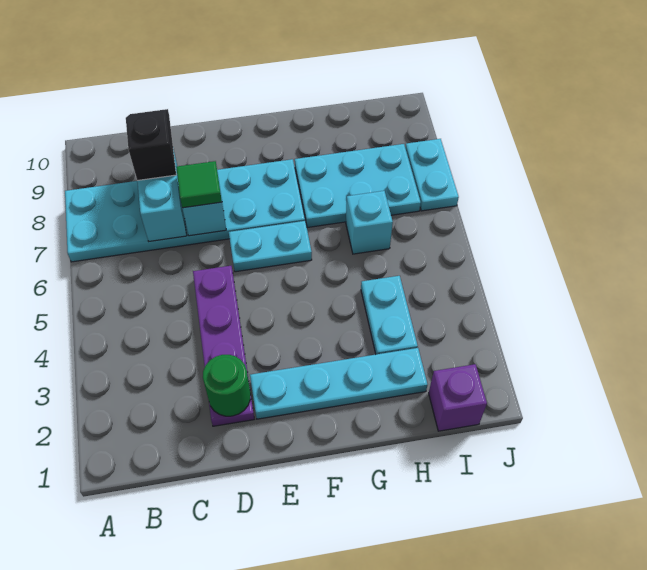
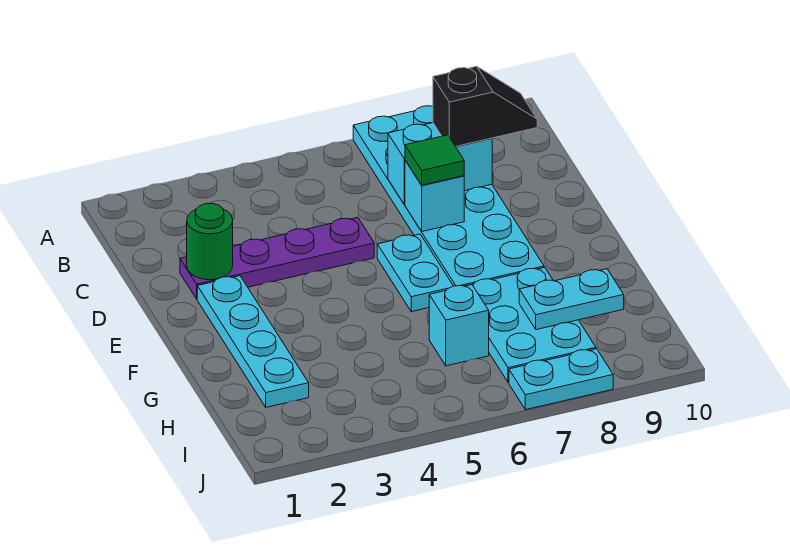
cyan 1x2 plate [361,276,418,354] -> cyan 1x2 plate moved to [519,269,624,330]
purple 1x1 brick [429,364,487,431] -> none

